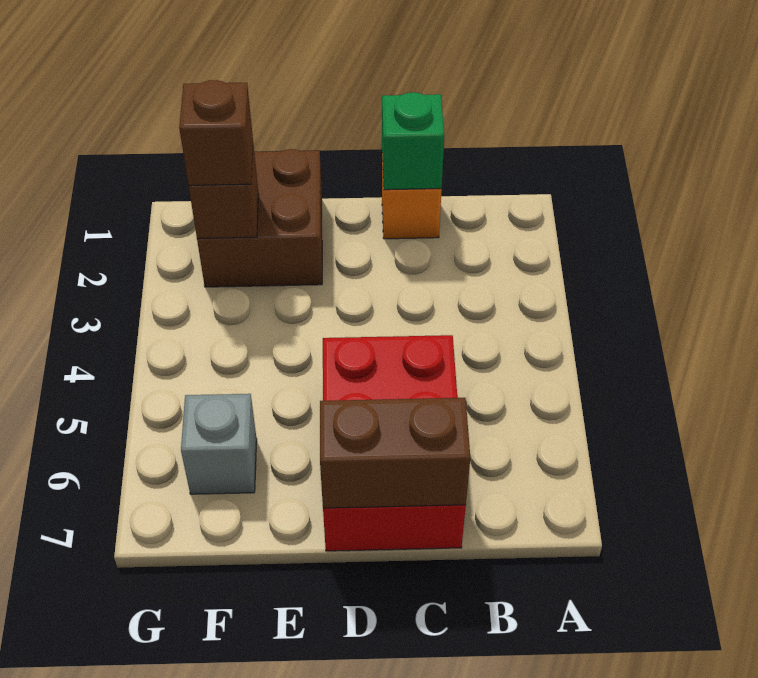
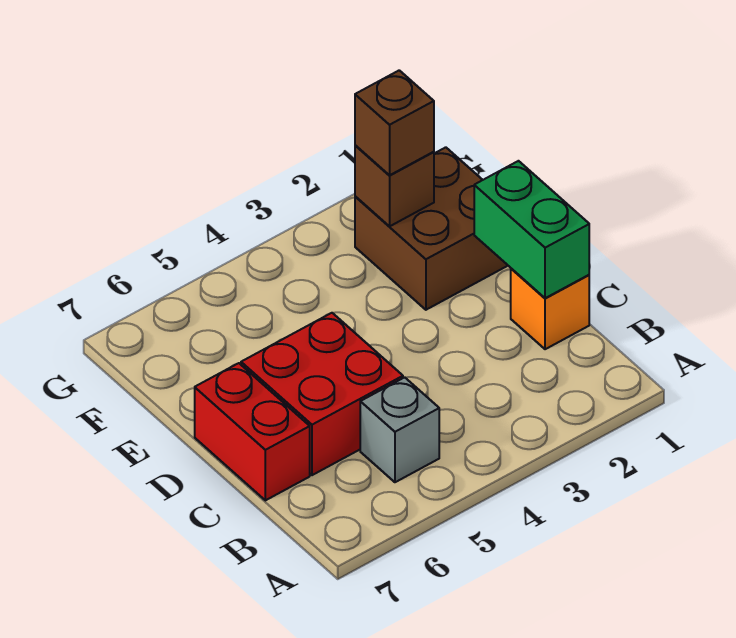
green 1x1 brick [382,92,444,190] -> green 1x2 brick [474,161,589,298]
brown 1x2 brick [320,398,470,508] -> none
grey 1x1 brick [181,394,257,494] -> grey 1x1 brick moved to [360,377,439,482]

